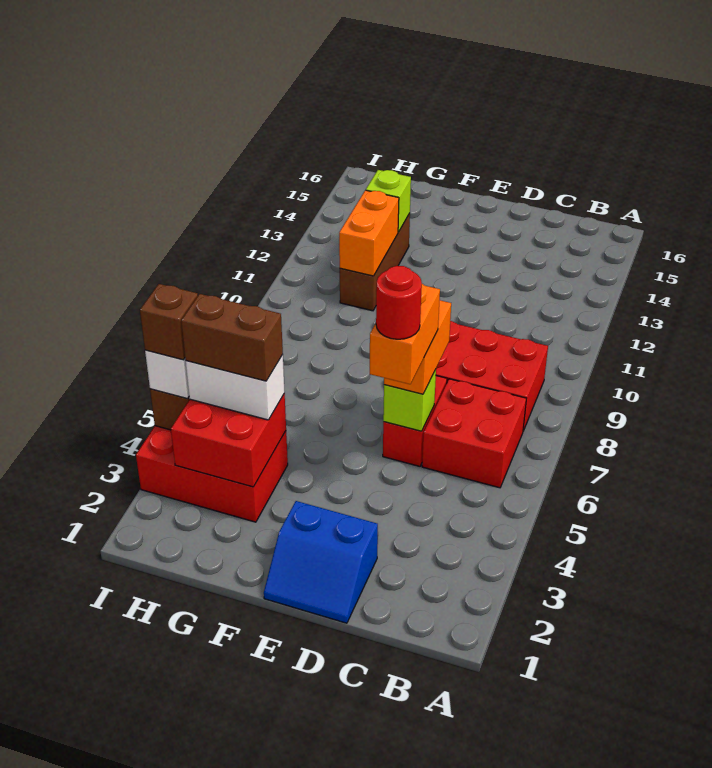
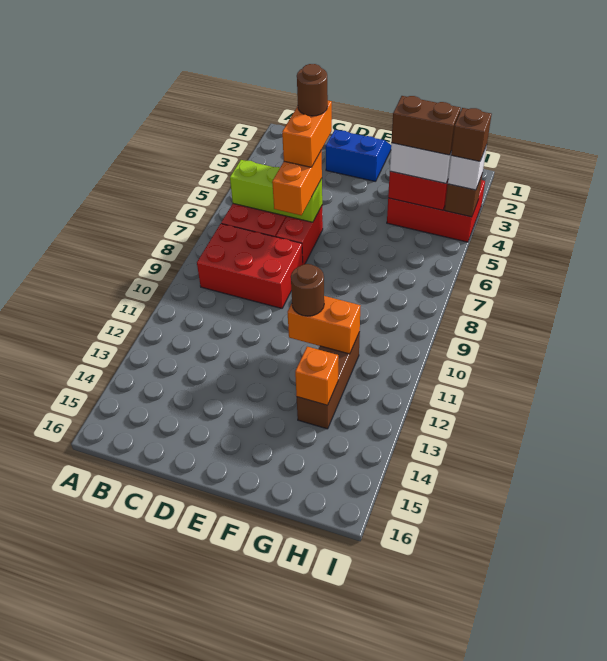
red 1x1 round brick [376,266,422,339] -> brown 1x1 round brick [297,64,328,116]
lime 1x1 brick [383,369,436,431] -> lime 1x3 brick [230,160,322,222]
none -> brown 1x1 round brick [291,264,324,316]
orange 1x2 brick [339,190,399,276] -> orange 1x2 brick turned to [288,296,360,354]
lime 1x1 brick [366,170,411,232] -> orange 1x1 brick [295,347,338,405]

